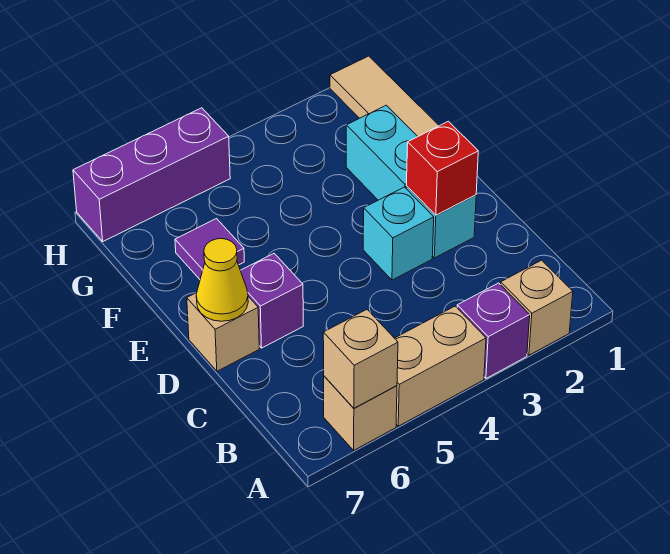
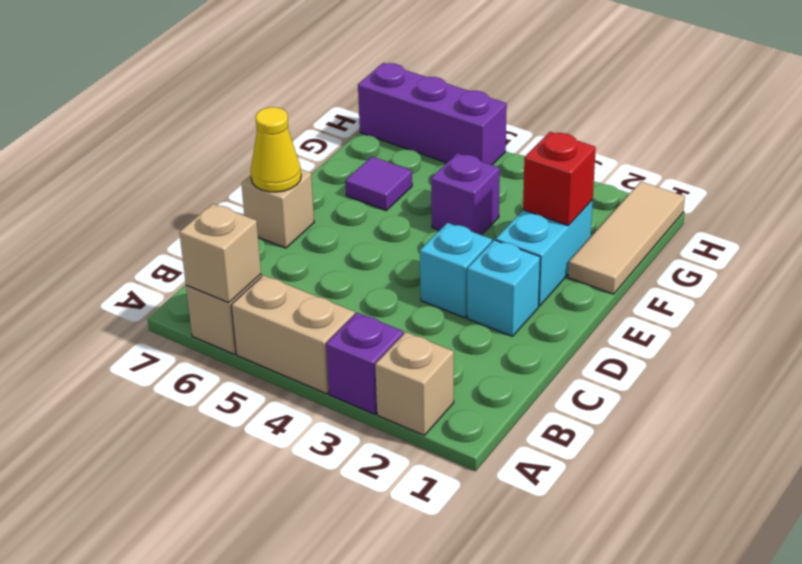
red 1x1 brick [407,121,478,215] -> red 1x1 brick moved to [523,132,596,226]
purple 1x1 brick [240,254,303,348] -> purple 1x1 brick moved to [431,153,500,235]

